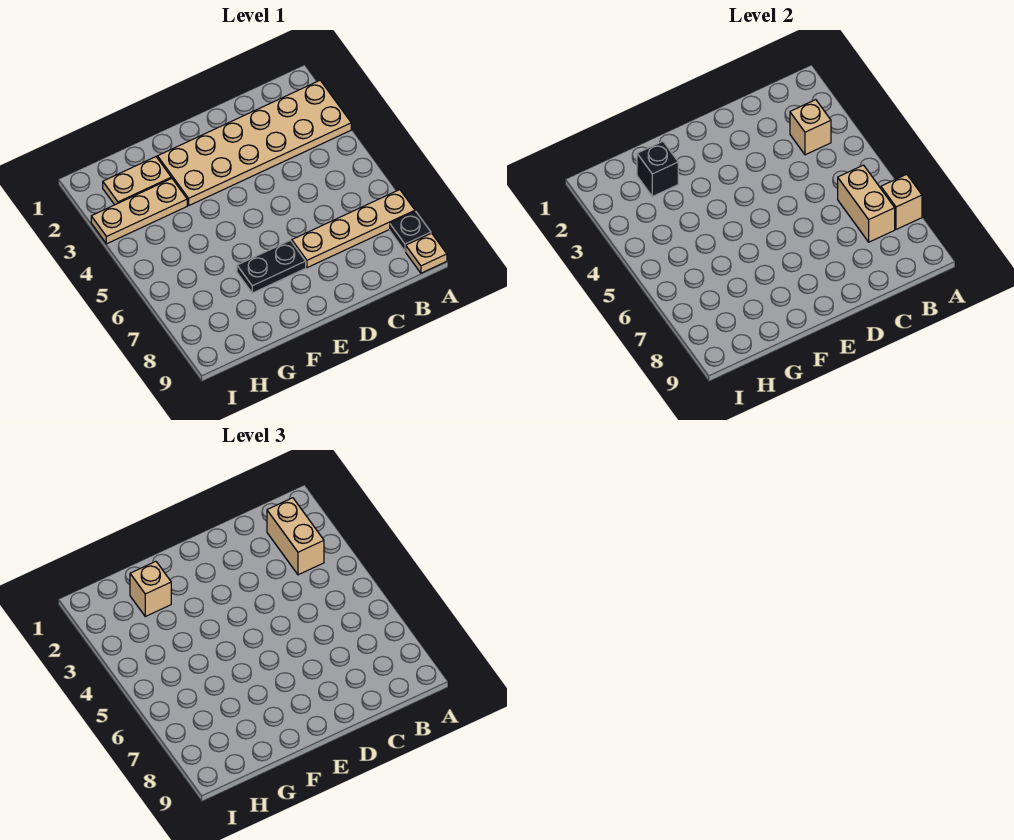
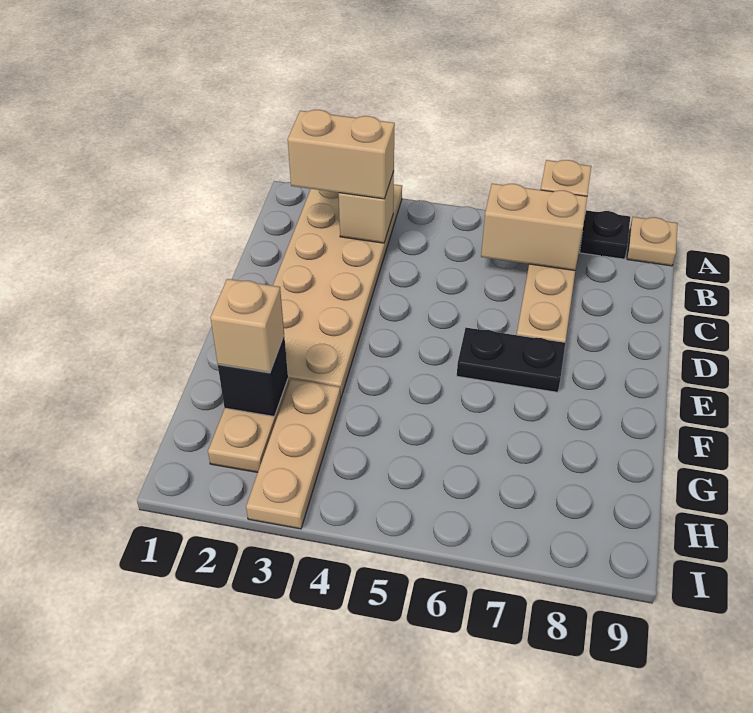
black 1x2 plate [237,240,306,293] -> black 1x2 plate turned to [457,328,565,392]

